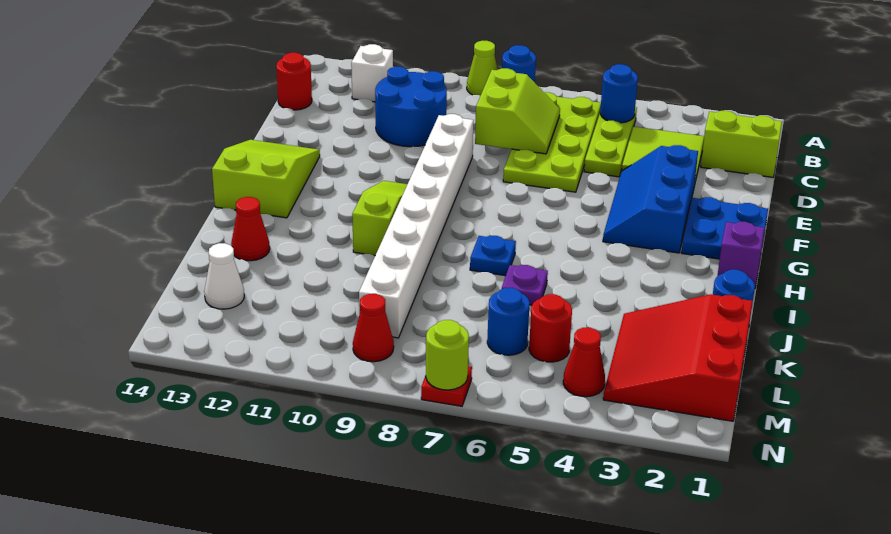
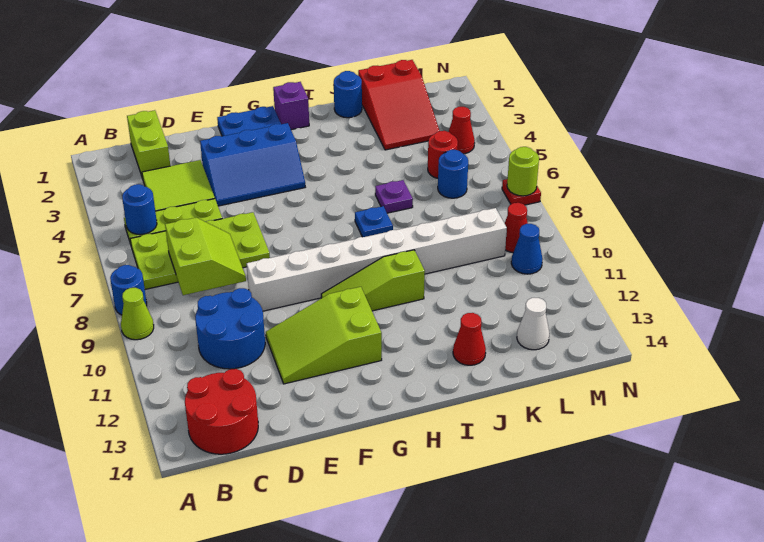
white 1x1 brick [351,44,393,102] -> none
lime 2x2 slope [475,68,560,154] -> lime 2x2 slope turned to [165,217,246,295]
red 1x1 round brick [276,53,312,110] -> red 2x2 round brick [185,369,258,454]
lime 2x3 slope [212,140,320,218] -> lime 2x3 slope moved to [266,287,382,384]
red 3x3 slope [603,294,753,421] -> red 2x3 slope [358,60,439,150]
none -> blue 1x1 cone [511,224,543,274]

